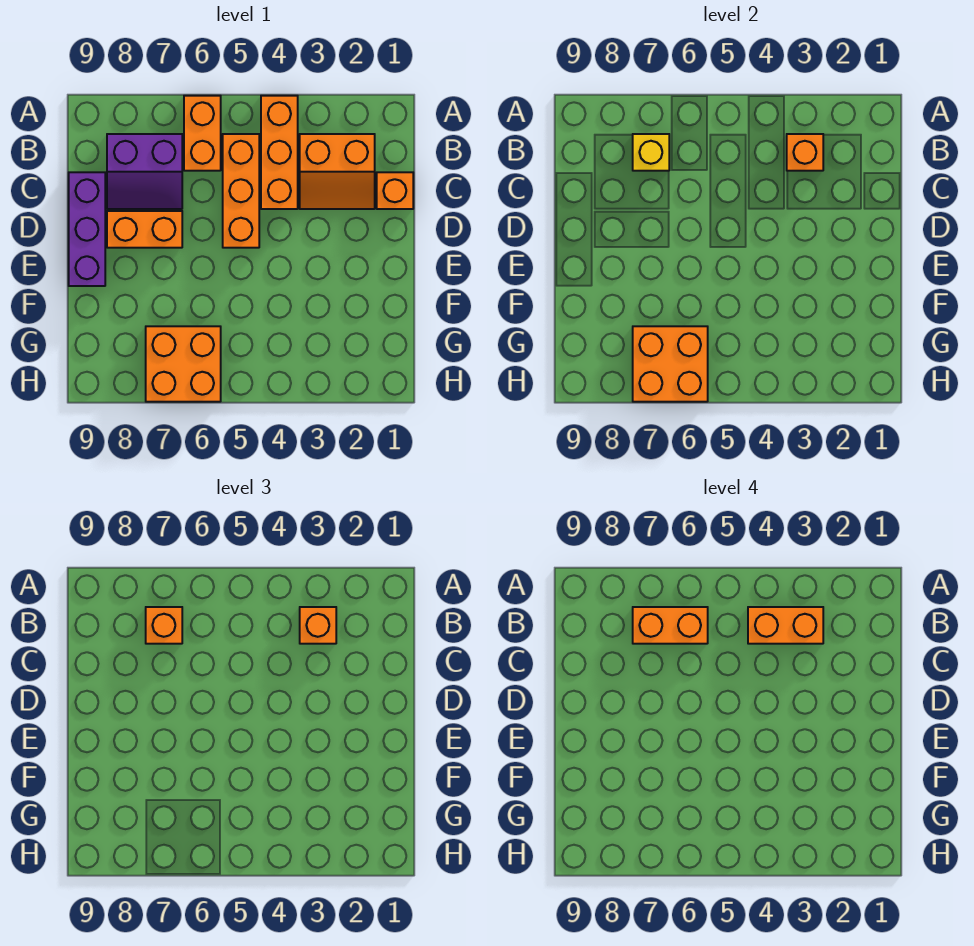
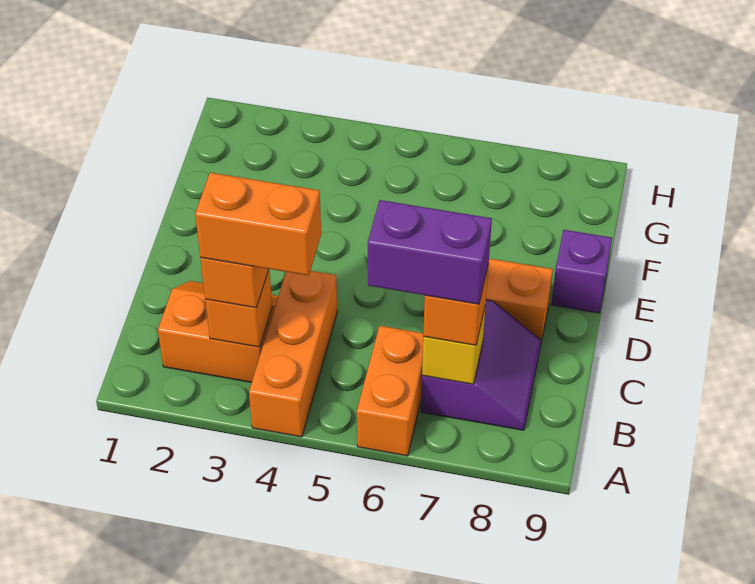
orange 1x3 brick [223,134,259,248] -> none
orange 1x2 brick [633,607,708,644] -> purple 1x2 brick [368,200,492,304]
purple 2x2 slope [107,134,182,209] -> purple 2x2 slope turned to [421,300,541,430]
orange 1x1 brick [377,172,413,209] -> none
purple 1x3 brick [69,172,105,286] -> purple 1x1 brick [551,230,612,313]
orange 2x2 brick [146,326,221,402] -> none
orange 2x2 brick [633,326,708,402] -> none

